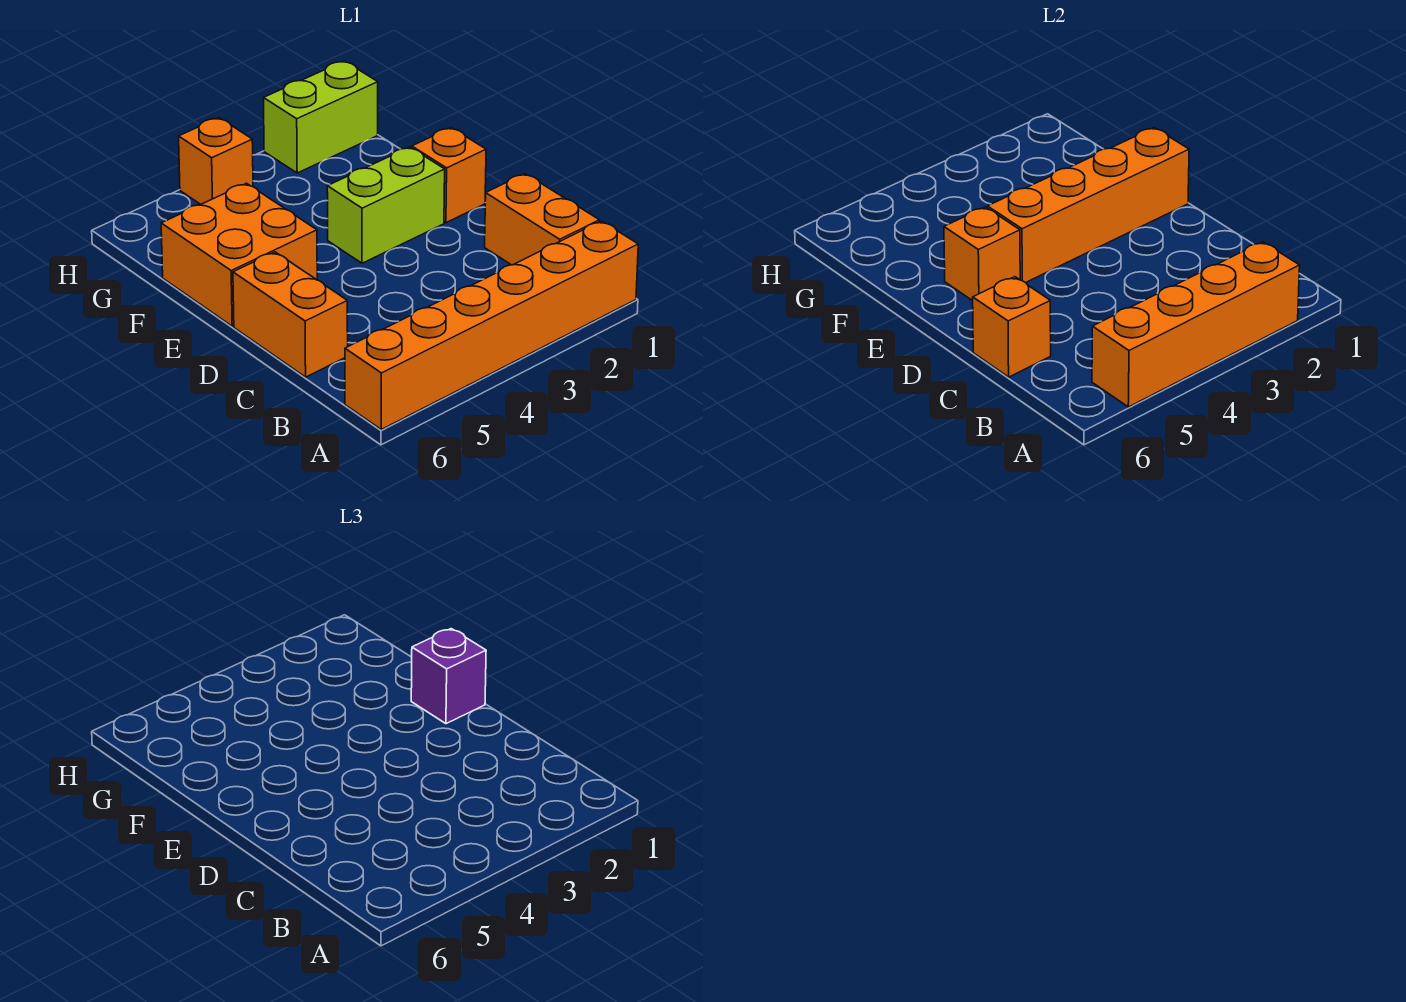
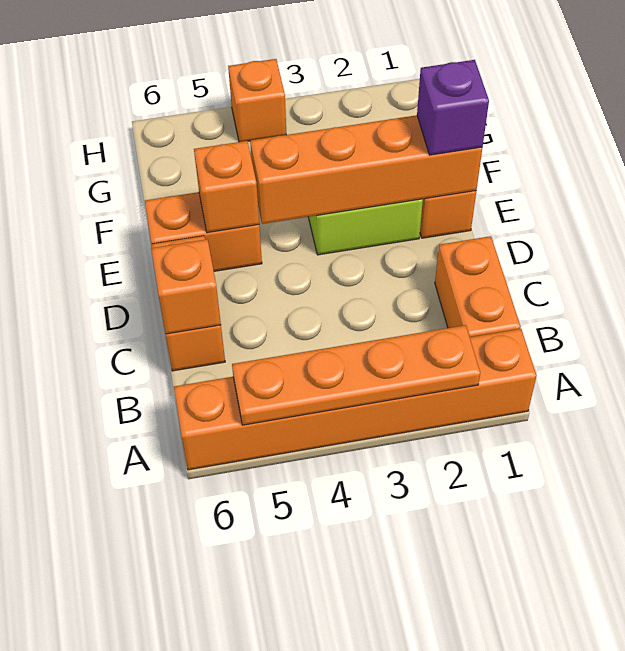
orange 1x4 brick [1092,242,1300,407] -> orange 1x4 plate [232,325,480,425]
orange 2x2 brick [161,183,317,326] -> orange 1x2 brick [145,192,262,271]
lime 1x2 brick [263,61,378,173] -> none

